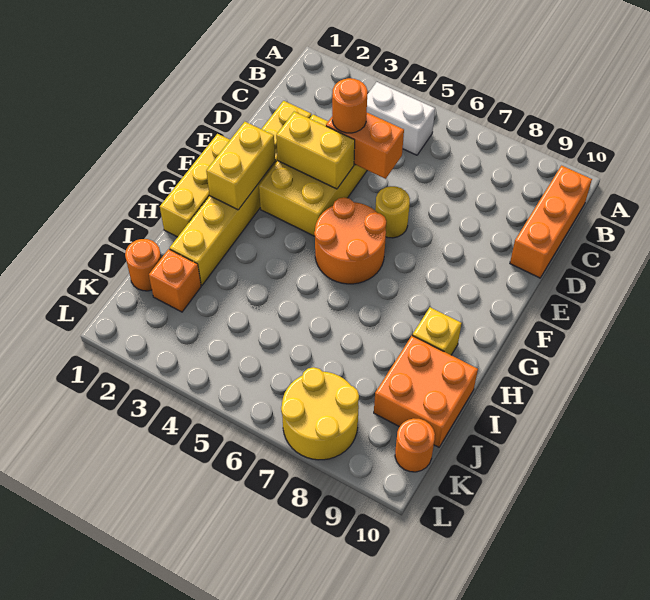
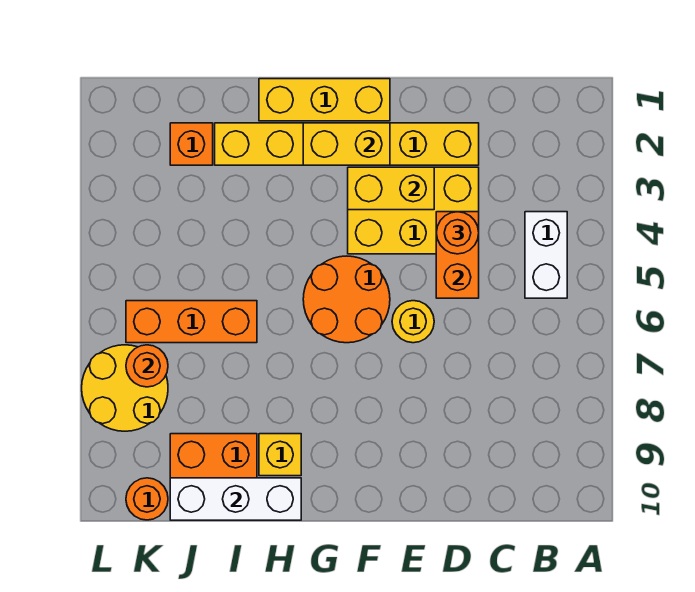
orange 1x3 brick [510,166,592,278] -> orange 1x3 brick moved to [126,301,257,343]
yellow 1x2 brick [276,112,355,189] -> yellow 1x2 brick turned to [348,167,434,210]
none -> white 1x3 brick [170,478,301,520]
orange 1x1 round brick [125,239,161,291] -> orange 1x1 round brick moved to [126,345,168,387]

